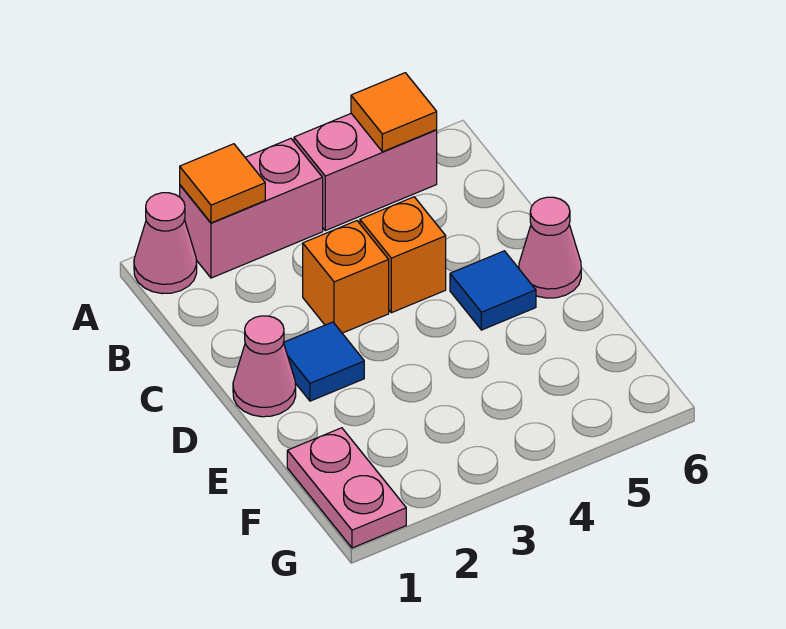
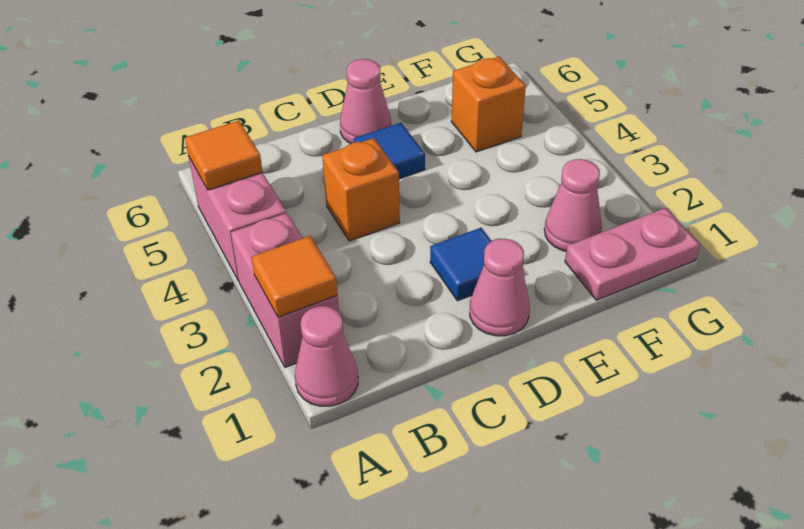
orange 1x1 brick [303,221,389,333] -> orange 1x1 brick moved to [451,56,526,152]
none -> pink 1x1 cone [544,159,602,251]

